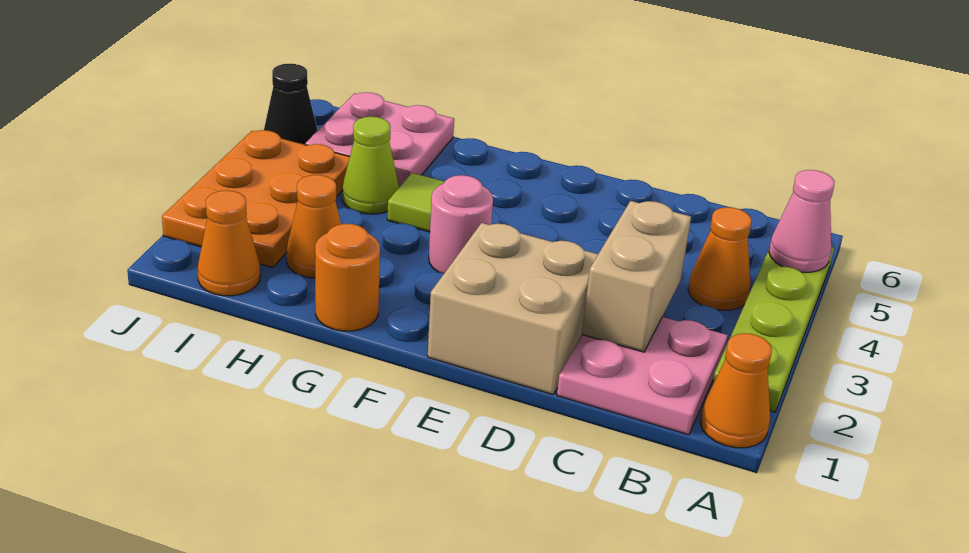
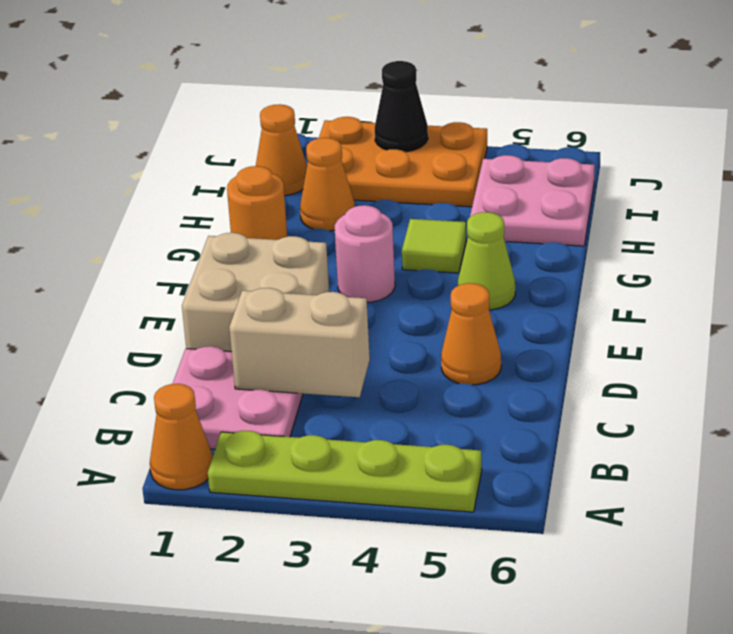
pink 1x1 cone [769,170,835,272] -> none
orange 1x1 cone [688,207,752,310] -> orange 1x1 cone moved to [441,283,501,385]
lime 1x1 cone [342,117,399,214] -> lime 1x1 cone moved to [458,212,515,310]
black 1x1 cone [264,64,318,145] -> black 1x1 cone moved to [375,61,428,152]

